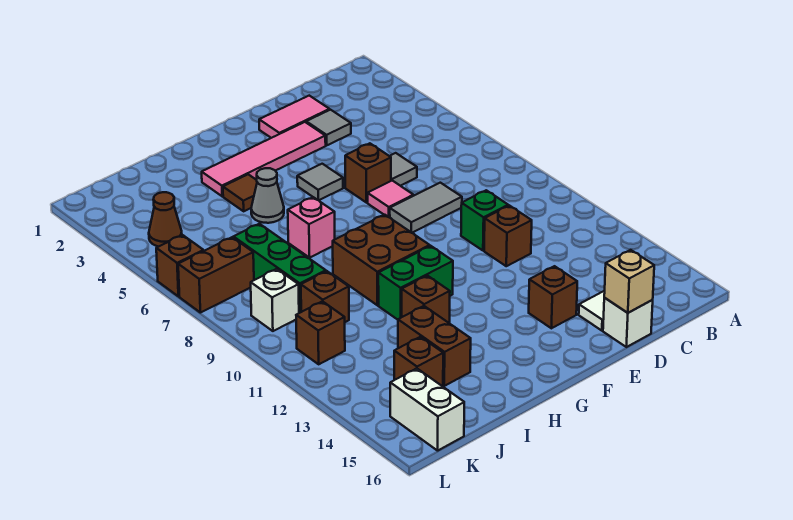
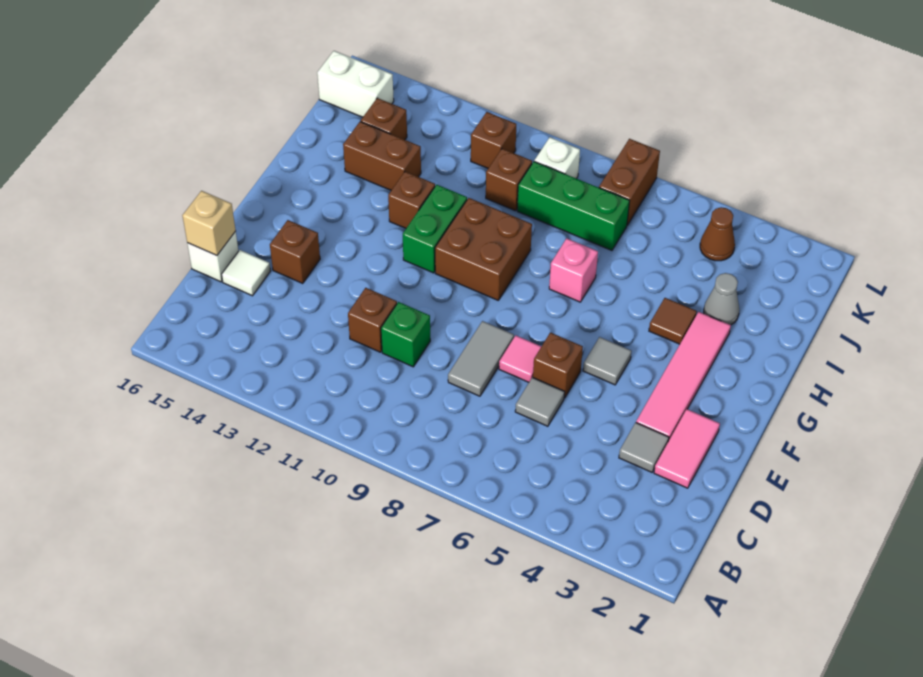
grey 1x1 cone [251,168,284,223] -> grey 1x1 cone moved to [704,273,739,325]
brown 1x1 brick [156,235,204,297] -> none

